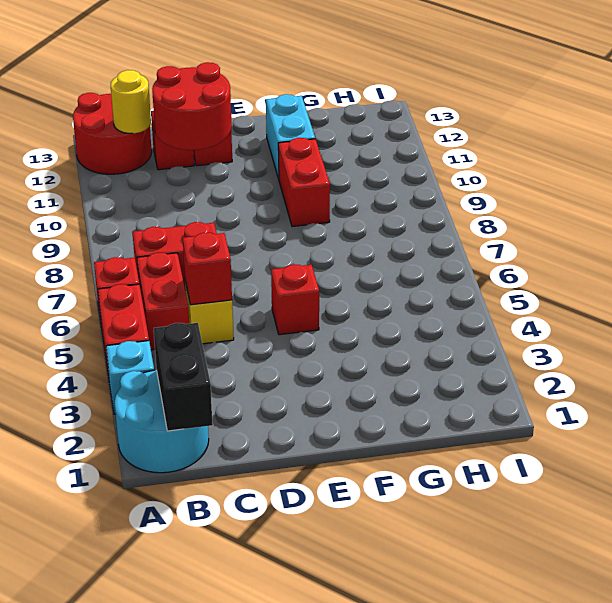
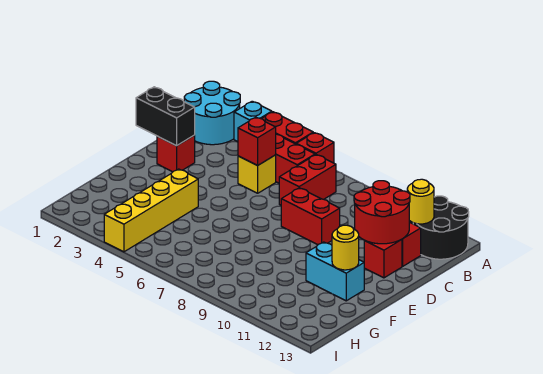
red 2x2 round brick [73,93,152,174] -> black 2x2 round brick [413,196,469,259]
black 1x2 brick [154,323,213,431] -> black 1x2 brick moved to [136,87,195,146]
red 1x1 brick [271,264,319,335] -> red 1x1 brick moved to [157,135,195,172]
none -> yellow 1x4 brick [104,169,198,252]
red 1x2 brick [278,138,330,227] -> red 1x2 brick moved to [281,188,340,245]
none -> yellow 1x1 round brick [332,225,359,270]

